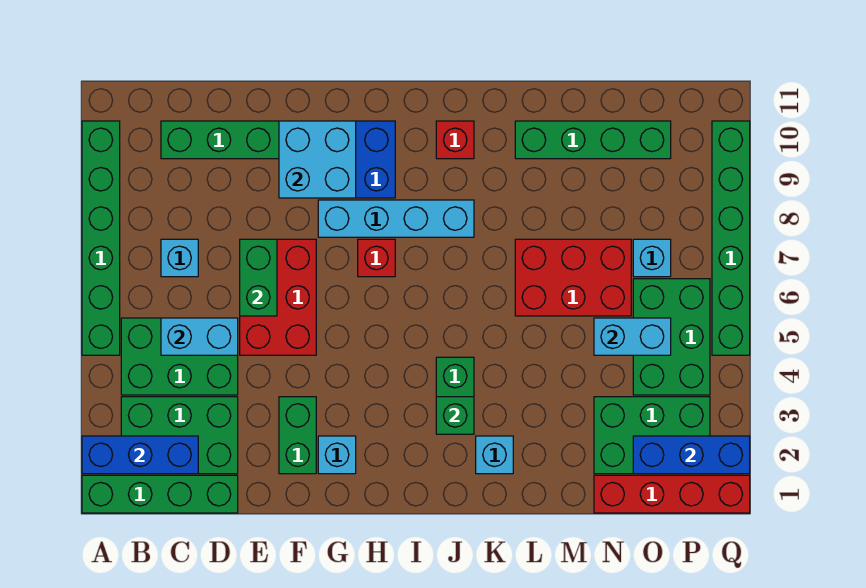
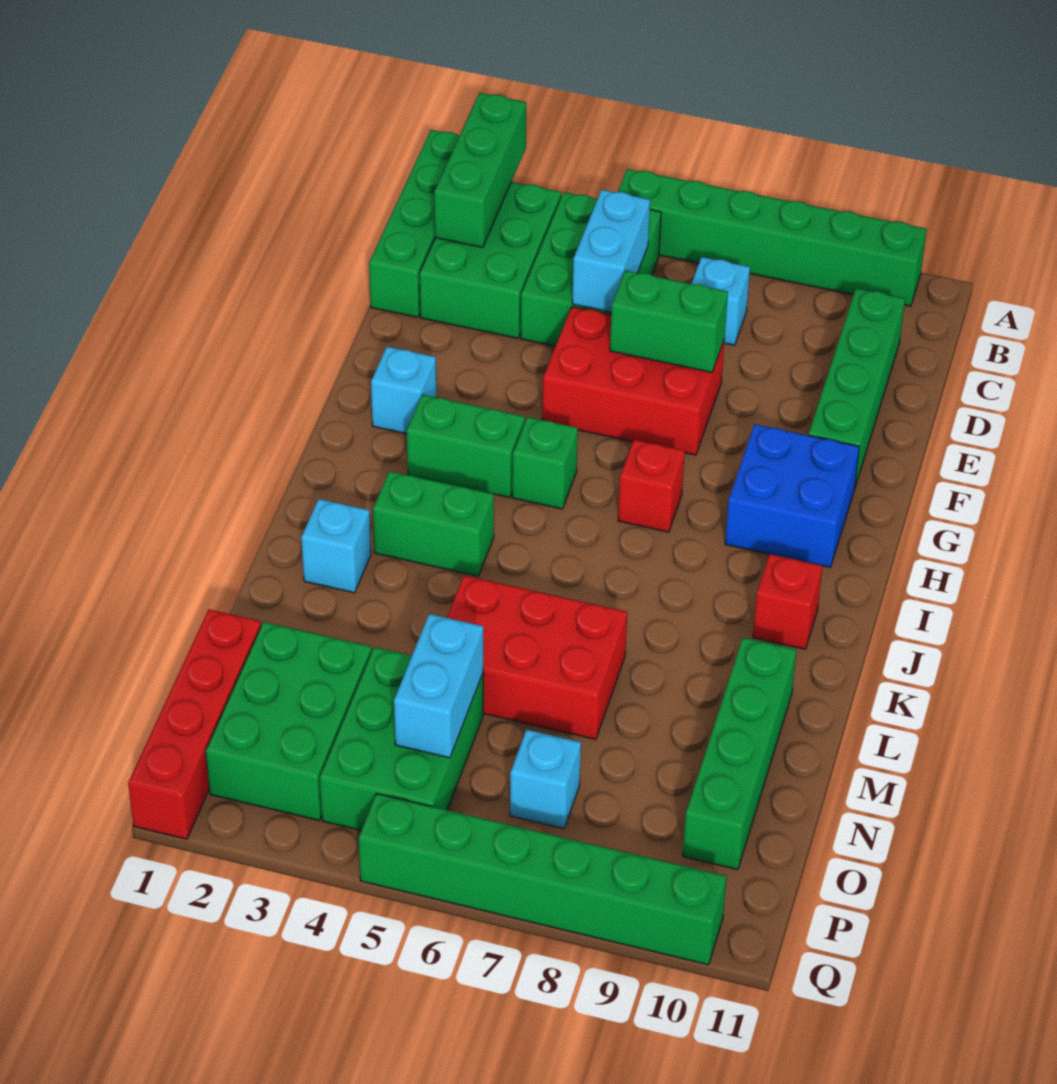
blue 1x3 brick [82,436,198,474] -> green 1x3 brick [434,93,526,248]
green 1x2 brick [279,397,316,474] -> green 1x2 brick moved to [407,395,525,497]
cyan 2x2 brick [279,121,356,198] -> none
cyan 1x4 brick [318,200,474,237] -> none
green 1x1 brick [436,397,474,434] -> green 1x1 brick moved to [512,417,578,509]
red 2x3 brick [515,239,631,316] -> red 2x3 brick turned to [447,575,627,739]
blue 1x3 brick [633,436,750,474] -> none
green 2x3 brick [633,279,710,395] -> green 2x3 brick turned to [320,647,483,830]

